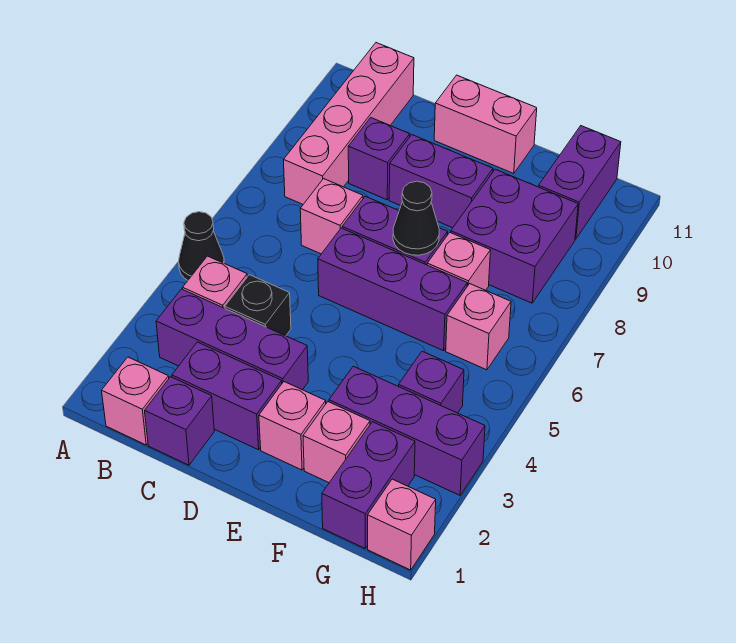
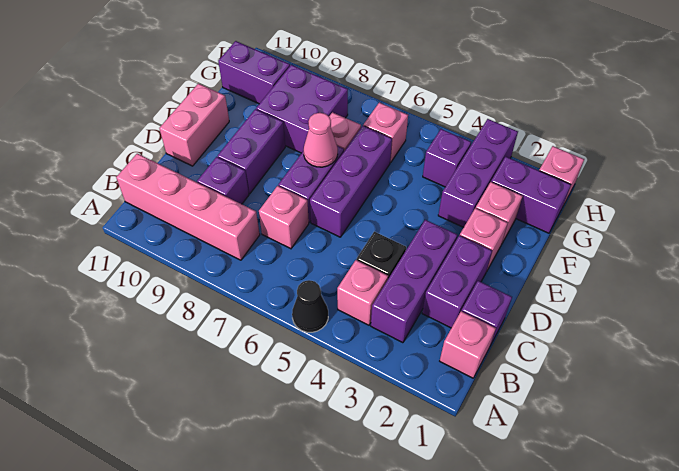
black 1x1 cone [393,181,439,255] -> pink 1x1 cone [304,113,338,167]

